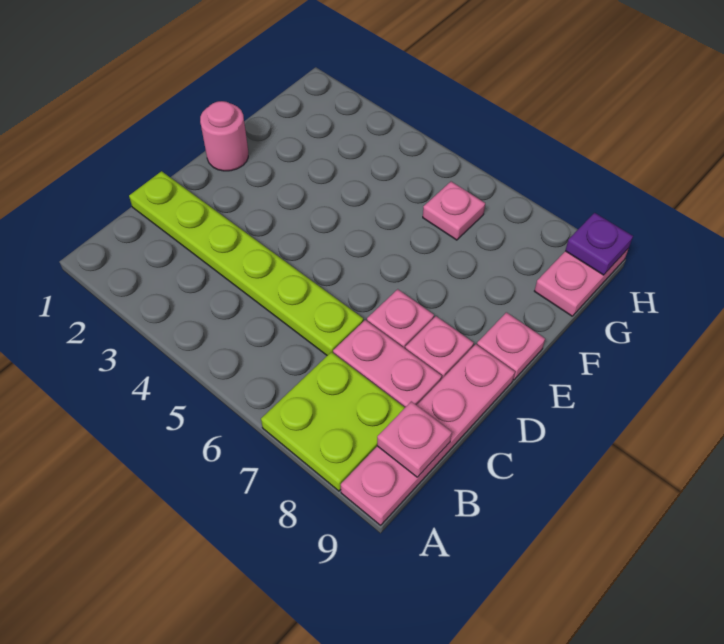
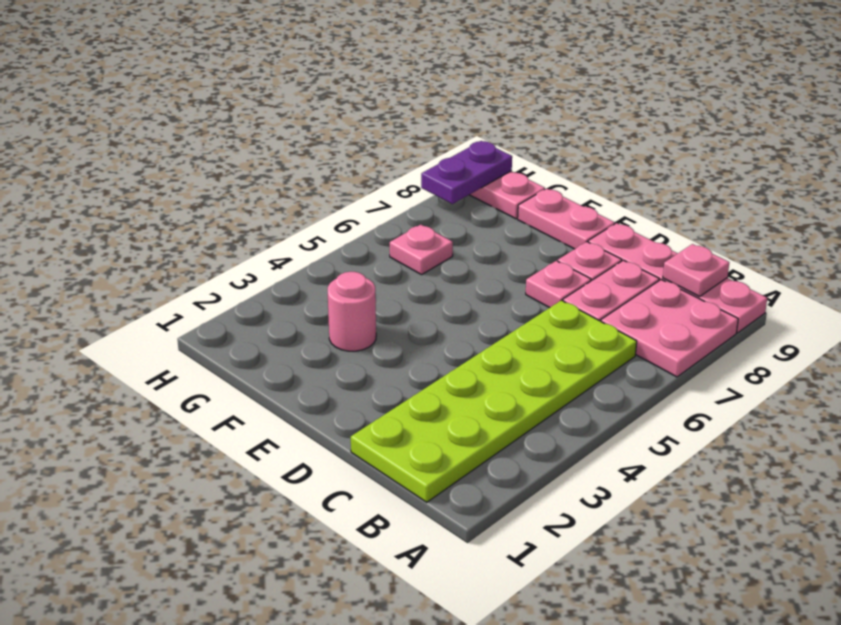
lime 2x2 plate [261,352,405,491] -> pink 2x2 plate [601,280,738,377]
lime 1x6 plate [129,171,363,355] -> lime 2x6 plate [351,300,637,502]
pink 1x1 round brick [200,101,248,171] -> pink 1x1 round brick moved to [328,272,376,351]
pink 1x1 plate [477,312,545,380] -> pink 1x2 plate [518,189,615,249]
purple 1x1 plate [565,213,633,275] -> purple 1x2 plate [421,141,512,204]

